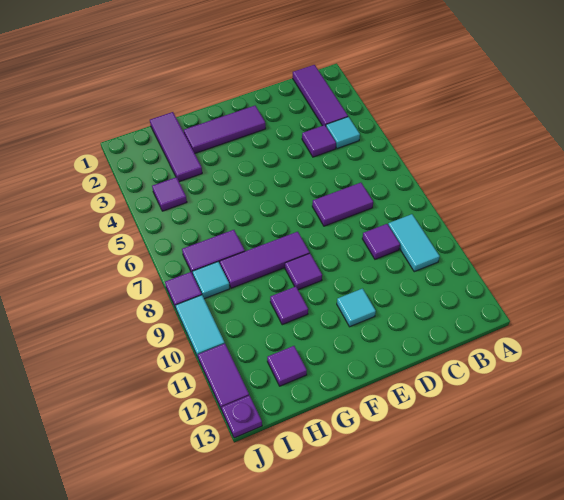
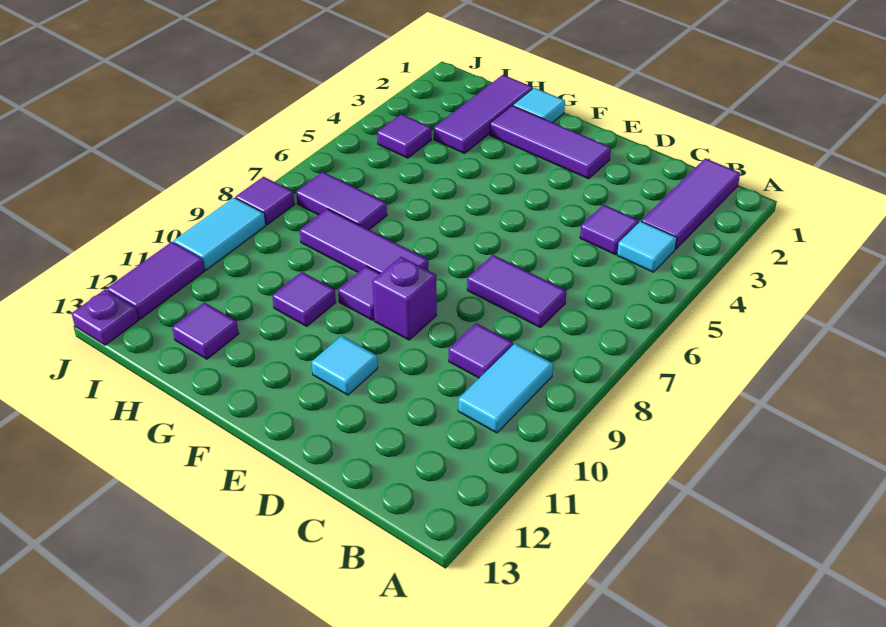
none -> purple 1x1 brick [372,257,437,340]
cyan 1x1 tile [193,262,230,299] -> cyan 1x1 tile moved to [513,88,565,122]

